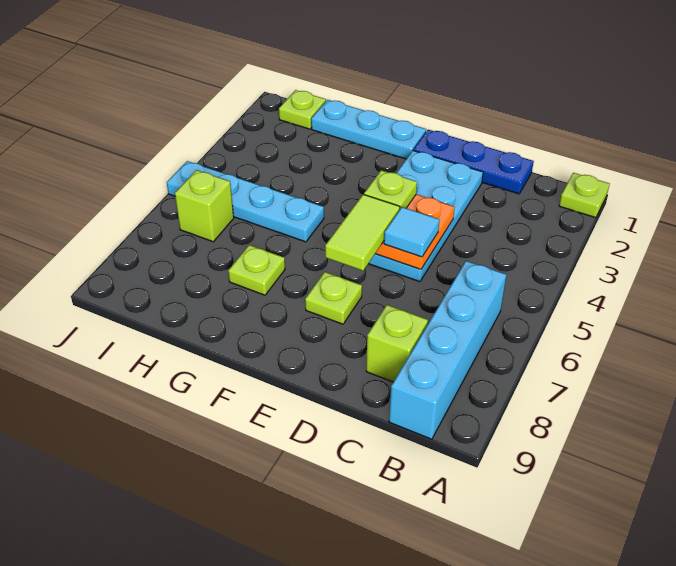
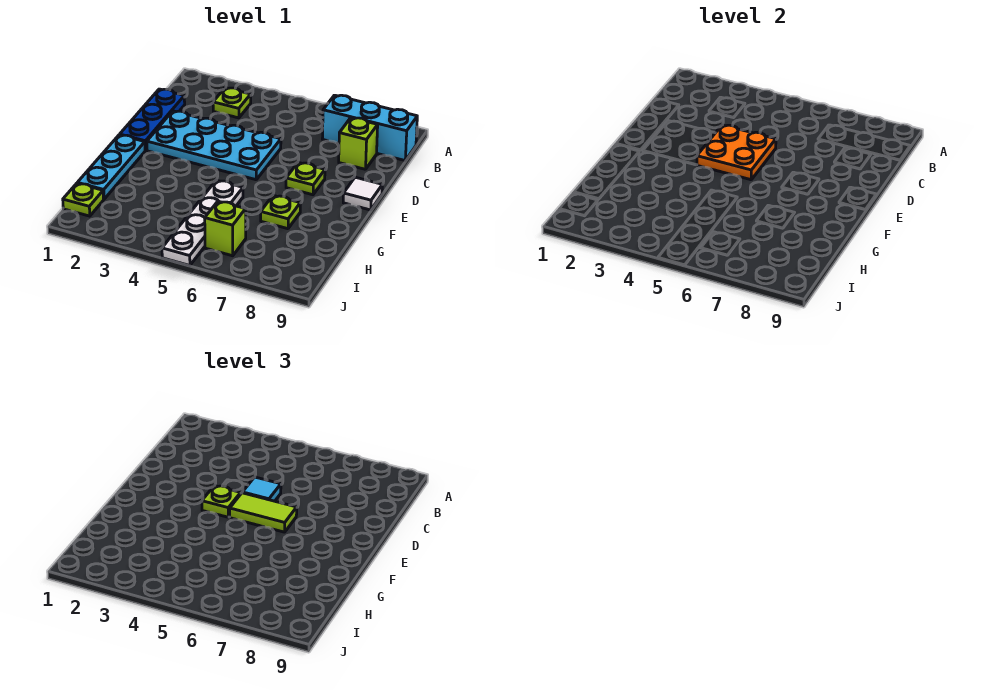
lime 1x1 plate [559,173,610,218] -> lime 1x1 plate moved to [213,88,251,118]
cyan 1x4 brick [389,261,506,439] -> cyan 1x3 brick [322,95,417,160]
none -> white 1x1 tile [343,177,382,210]
cyan 1x4 plate [167,161,324,242] -> white 1x4 plate [162,180,243,266]

